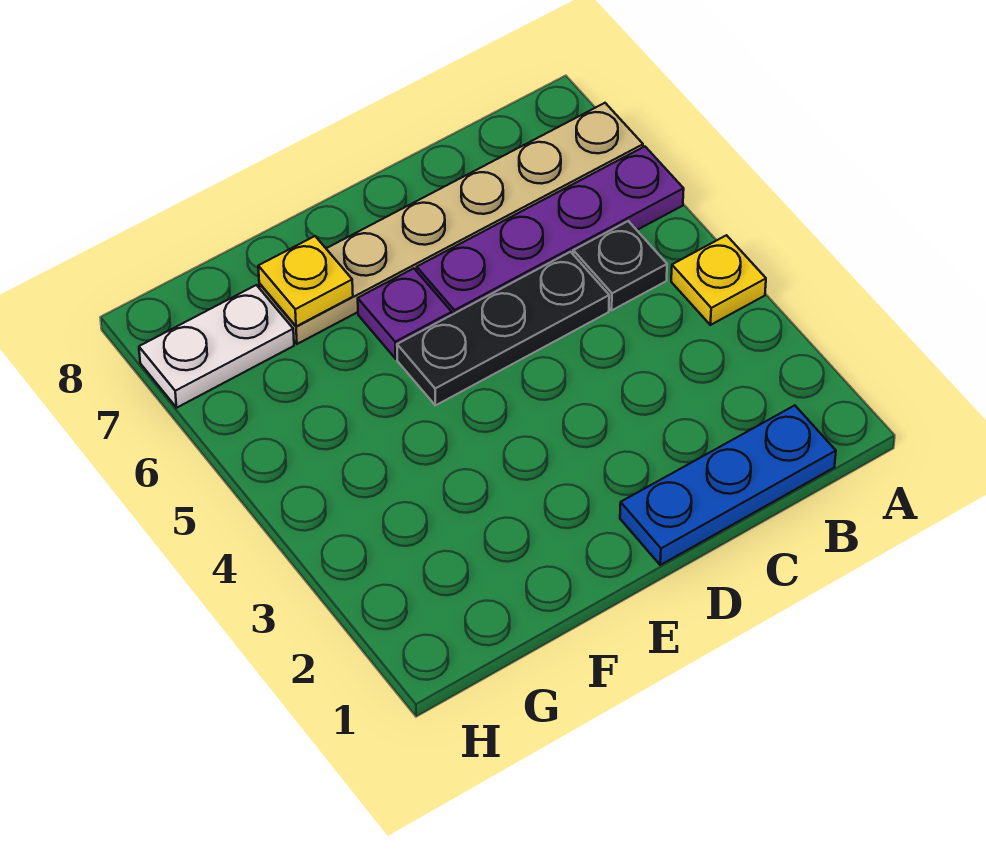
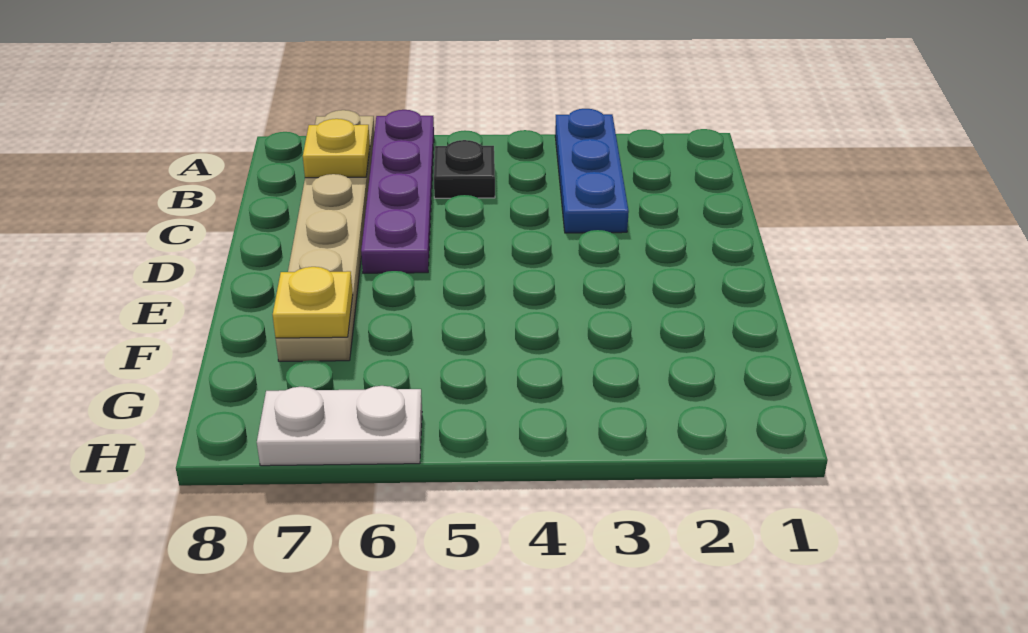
yellow 1x1 plate [671,235,766,325] -> yellow 1x1 plate moved to [303,119,370,178]
blue 1x3 plate [620,405,836,565] -> blue 1x3 plate moved to [555,109,629,233]
black 1x3 plate [397,252,609,405] -> none
purple 1x1 plate [358,268,452,359] -> none
white 1x2 plate [139,285,294,408] -> white 1x2 plate turned to [257,386,422,466]

